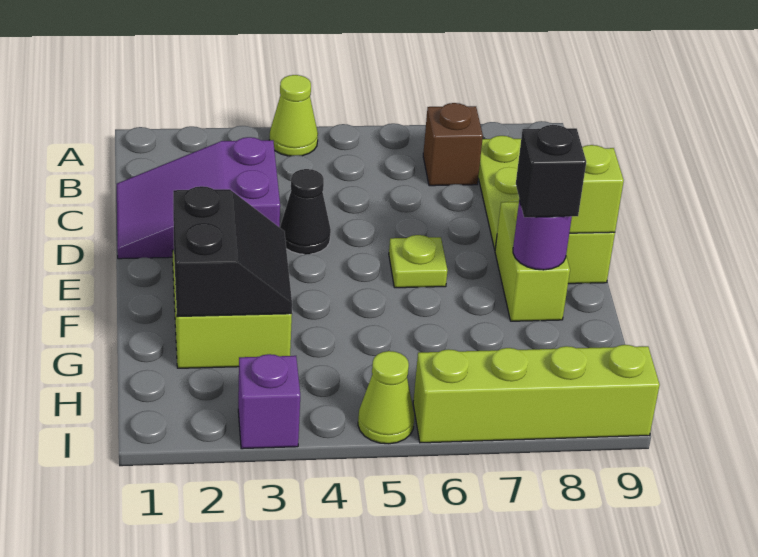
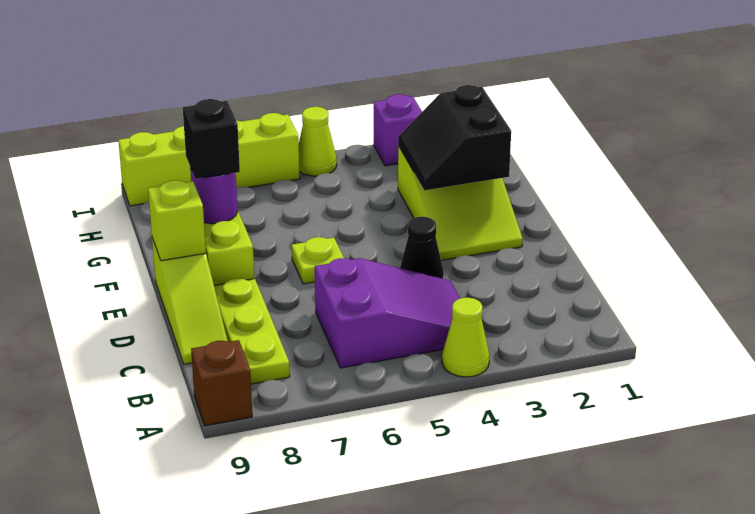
brown 1x1 brick [423,103,483,186] -> brown 1x1 brick moved to [191,340,252,426]
purple 2x3 slope [117,137,280,259] -> purple 2x3 slope moved to [315,258,460,368]

